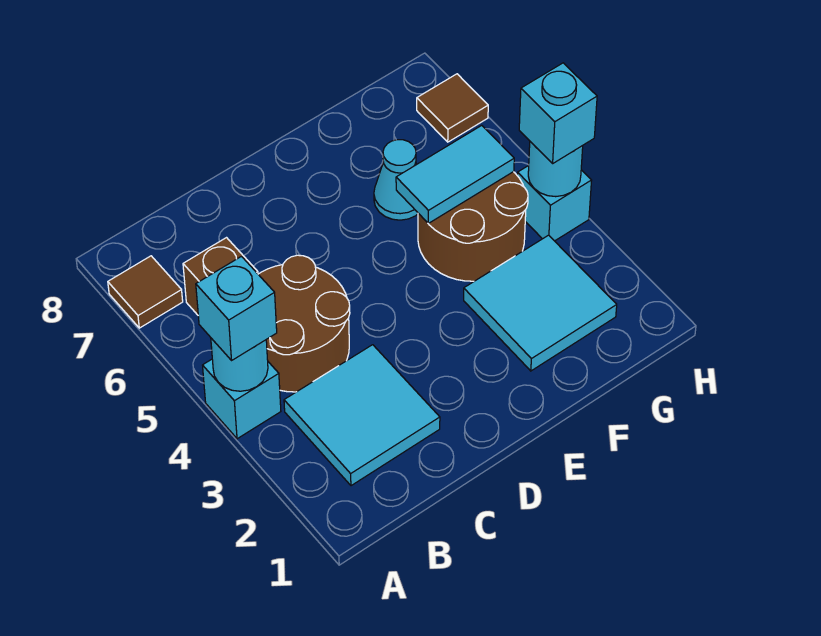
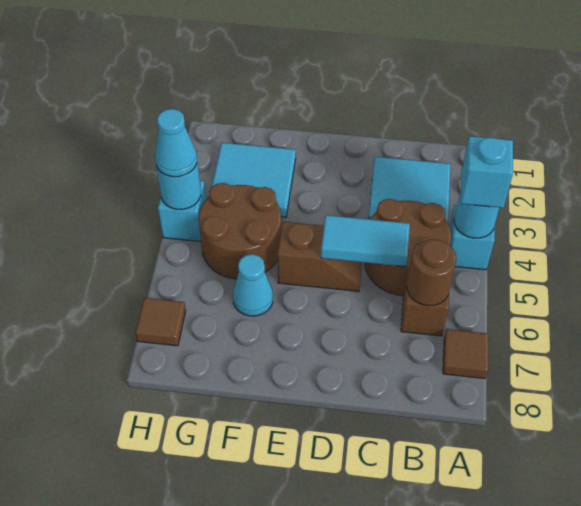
none -> brown 1x1 round brick [407,239,457,306]
none -> brown 1x2 slope [277,222,362,291]
cyan 1x2 tile [396,125,514,223] -> cyan 1x2 tile moved to [321,215,410,267]
cyan 1x1 brick [519,63,597,163] -> cyan 1x1 cone [155,109,197,177]

